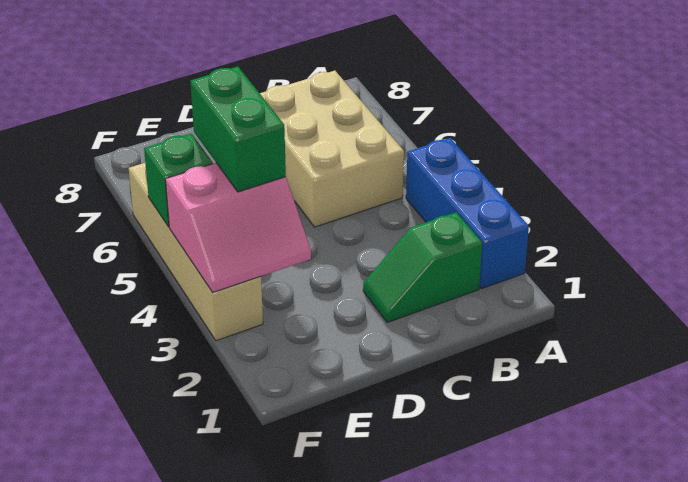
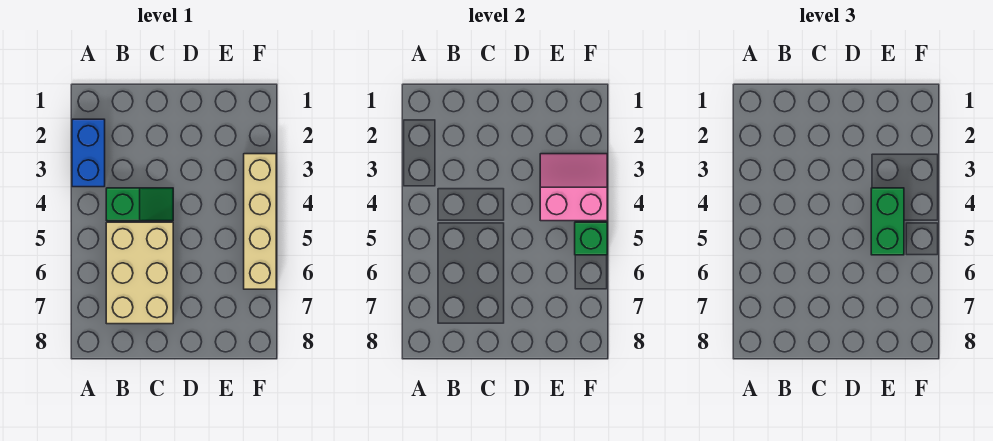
blue 1x3 brick [406,138,529,289] -> blue 1x2 brick [72,119,105,187]
green 1x2 slope [363,212,482,322] -> green 1x2 slope moved to [106,188,173,221]

